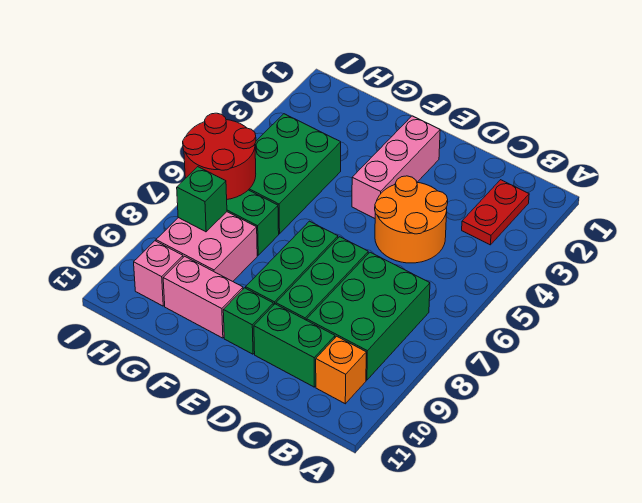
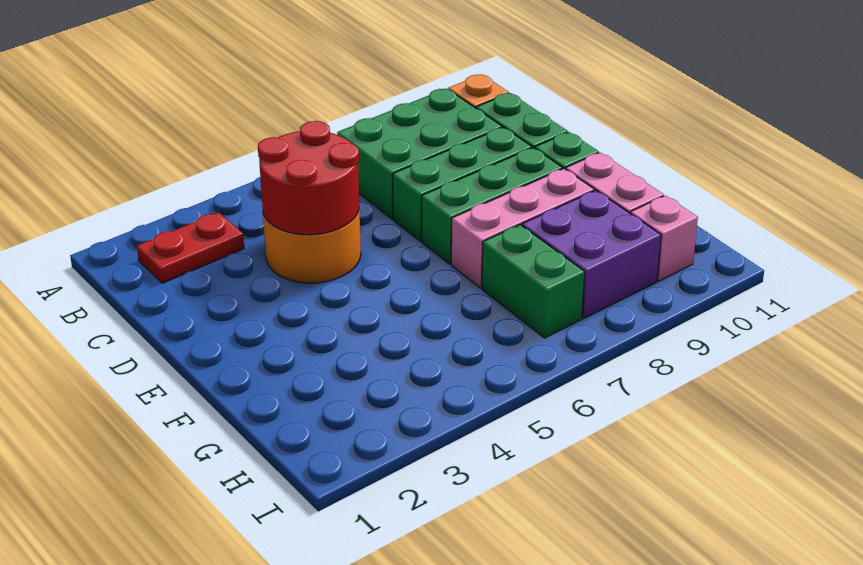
pink 1x3 brick [352,116,440,218] -> pink 1x3 brick moved to [451,169,594,288]
green 2x3 brick [249,114,341,234] -> none
pink 2x2 brick [156,212,257,281] -> purple 2x2 brick [522,190,661,319]
red 2x2 round brick [183,113,256,199] -> red 2x2 round brick moved to [258,121,359,235]
green 1x1 brick [177,167,227,232] -> none

